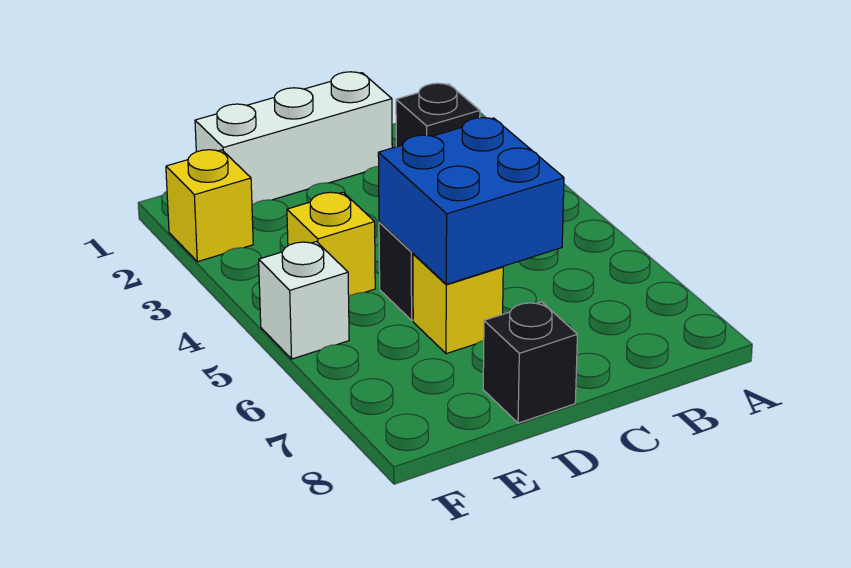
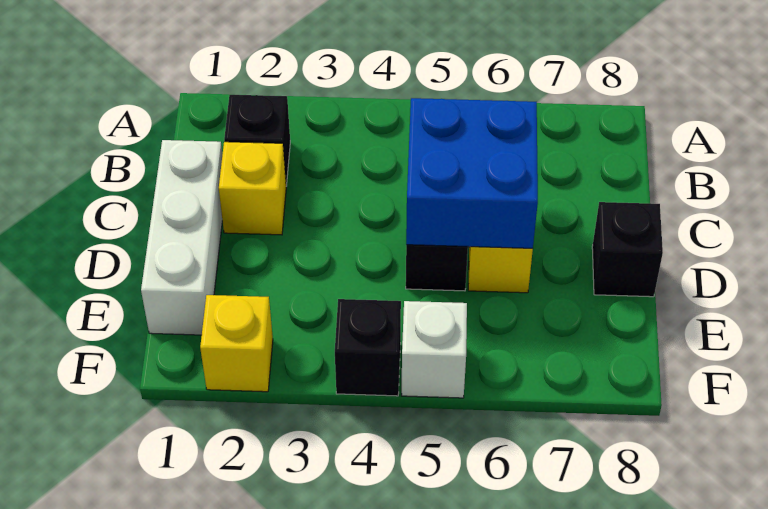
yellow 1x1 brick [287,192,375,296] -> yellow 1x1 brick moved to [219,142,286,235]
none -> black 1x1 brick [335,299,401,396]

